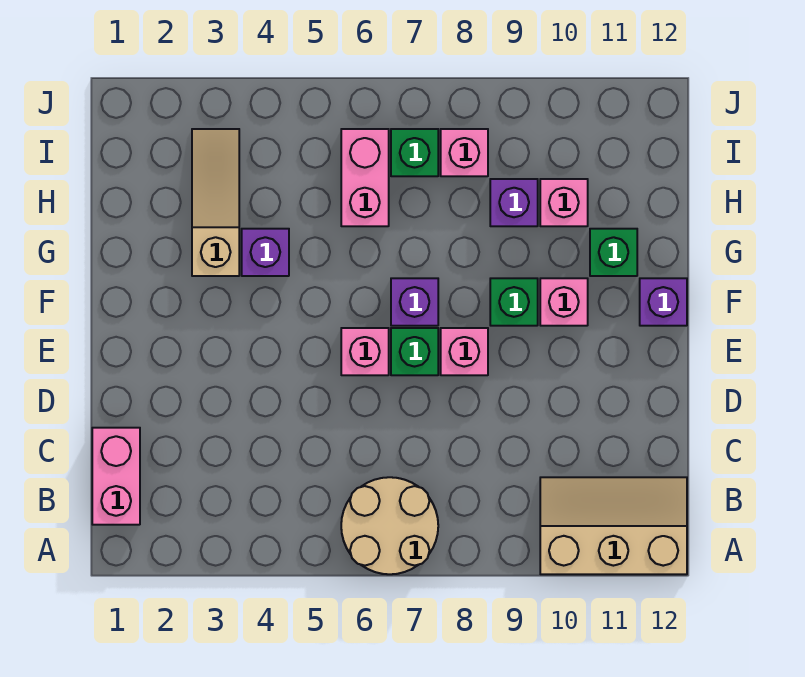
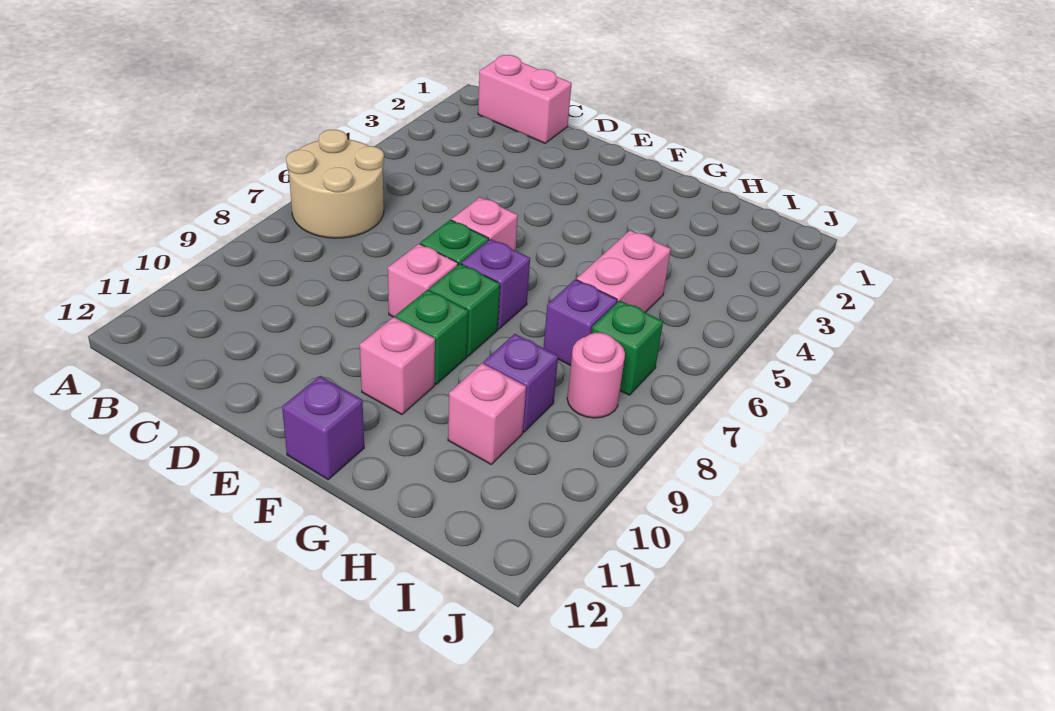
tan 2x3 slope [540,477,687,574] -> none
tan 1x3 slope [192,129,239,276] -> none
purple 1x1 brick [242,229,289,276] -> purple 1x1 brick moved to [544,279,617,366]
green 1x1 brick [590,229,637,276] -> green 1x1 brick moved to [429,264,500,356]
pink 1x2 brick [341,129,389,226] -> pink 1x2 brick turned to [576,230,671,312]
pink 1x1 brick [441,129,488,176] -> pink 1x1 round brick [567,333,625,418]

